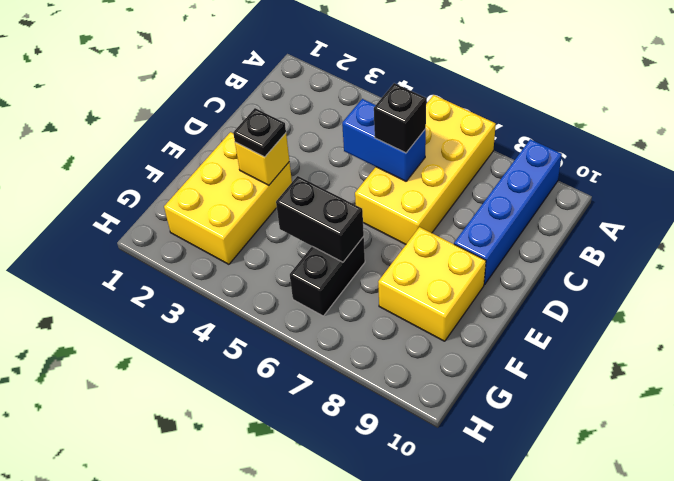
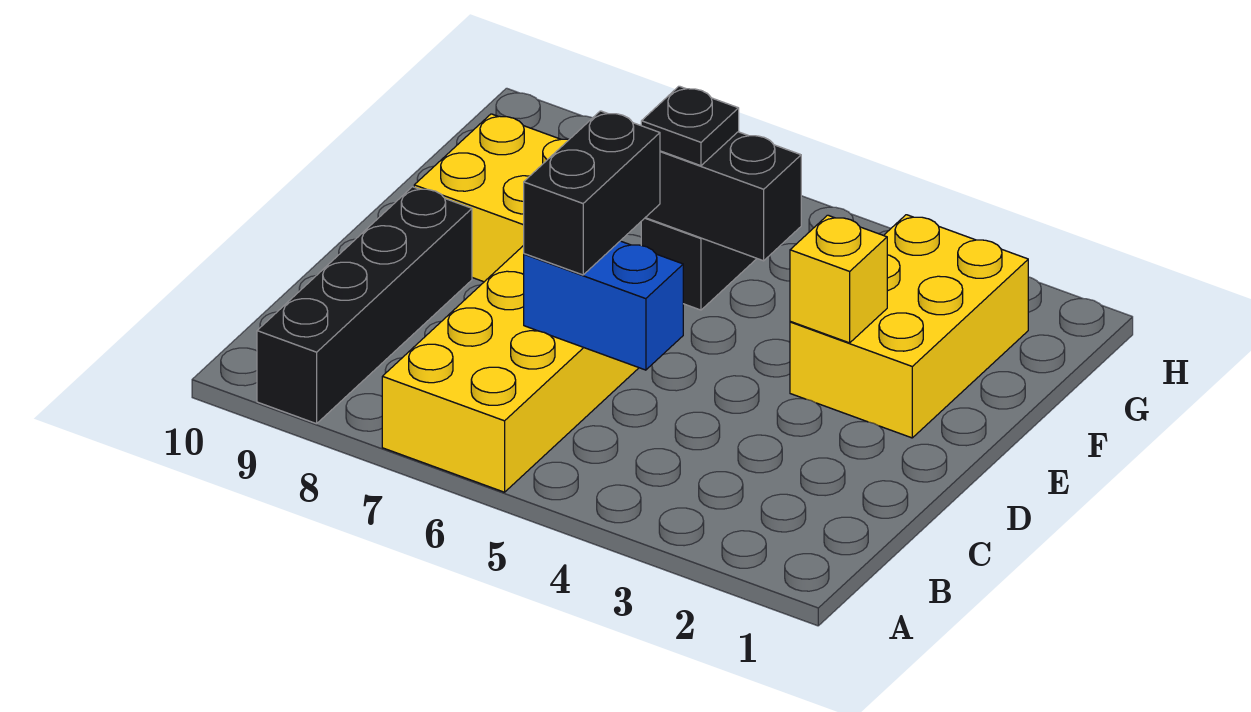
blue 1x4 brick [454,139,562,285] -> black 1x4 brick [257,187,472,424]
black 1x1 brick [374,83,426,153] -> black 1x2 brick [524,111,660,275]
black 1x1 plate [233,108,286,157] -> black 1x1 plate moved to [641,86,739,166]

